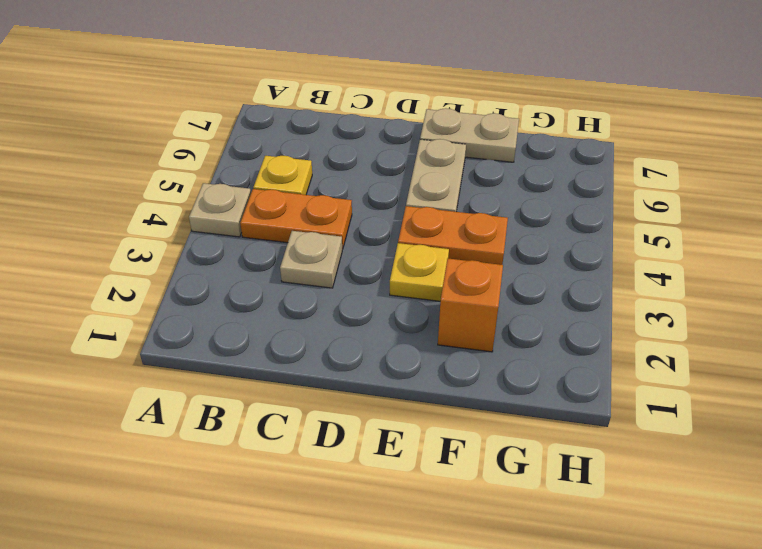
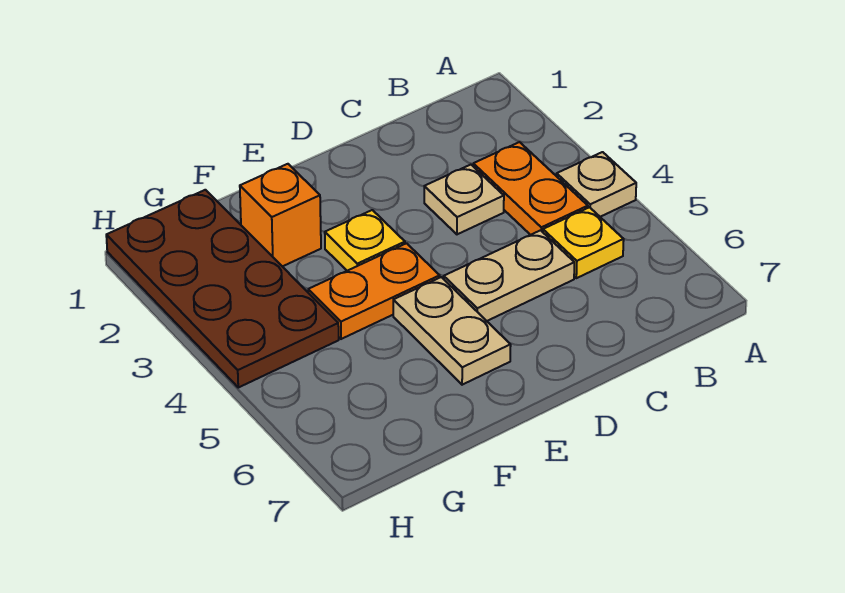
orange 1x2 plate [240,189,352,249] -> orange 1x2 plate turned to [473,142,588,235]
tan 1x2 plate [420,108,519,162] -> tan 1x2 plate moved to [444,230,574,321]
none -> brown 2x4 plate [106,190,339,387]

